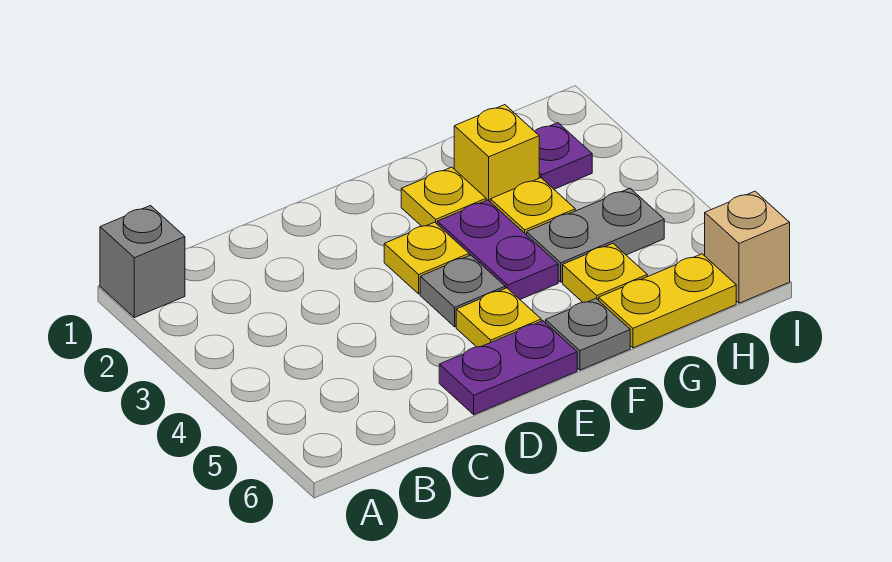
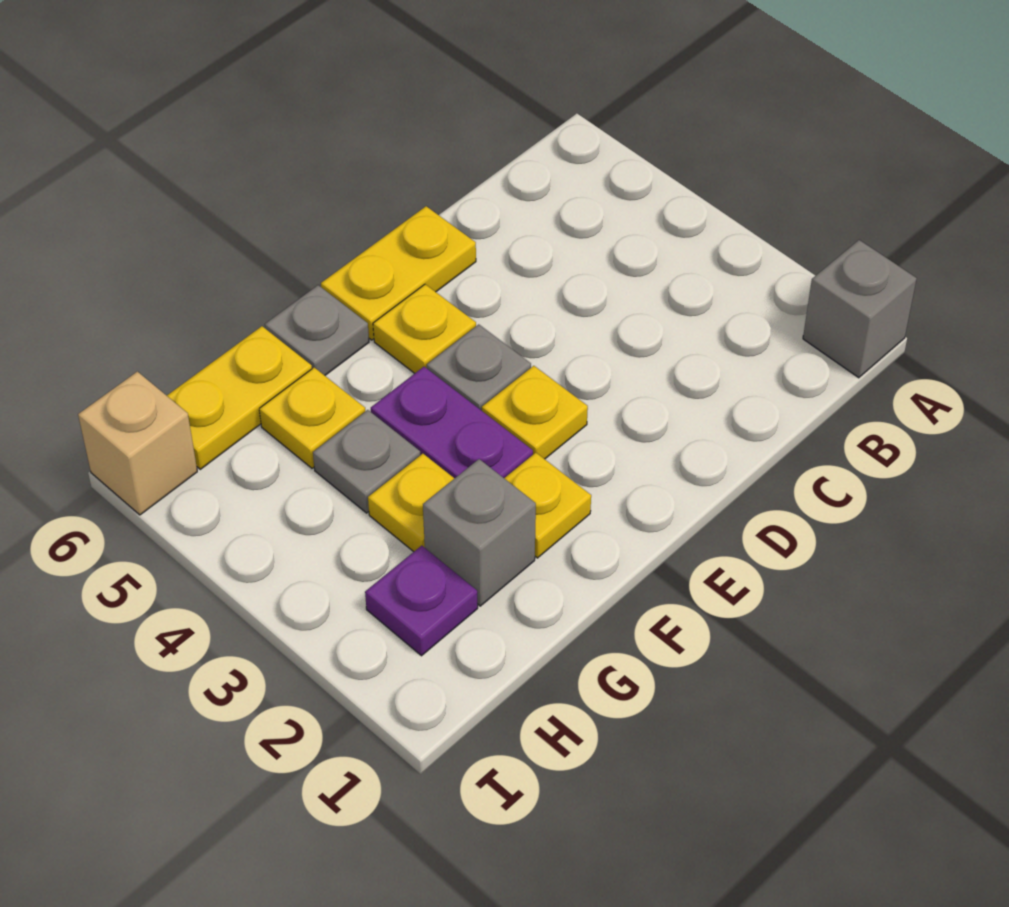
purple 1x2 plate [439,321,577,415] -> yellow 1x2 plate [321,206,476,340]
yellow 1x1 brick [454,105,539,201] -> grey 1x1 brick [423,459,536,606]
grey 1x2 plate [527,188,664,282] -> grey 1x1 plate [313,410,420,513]

